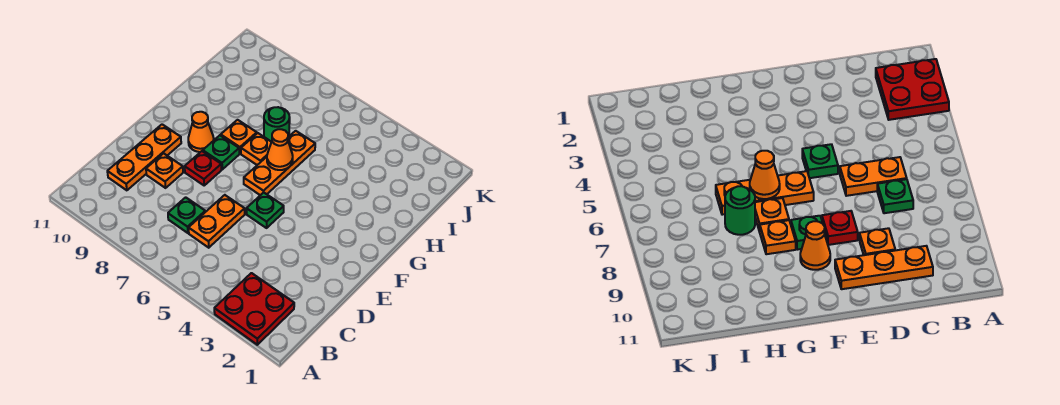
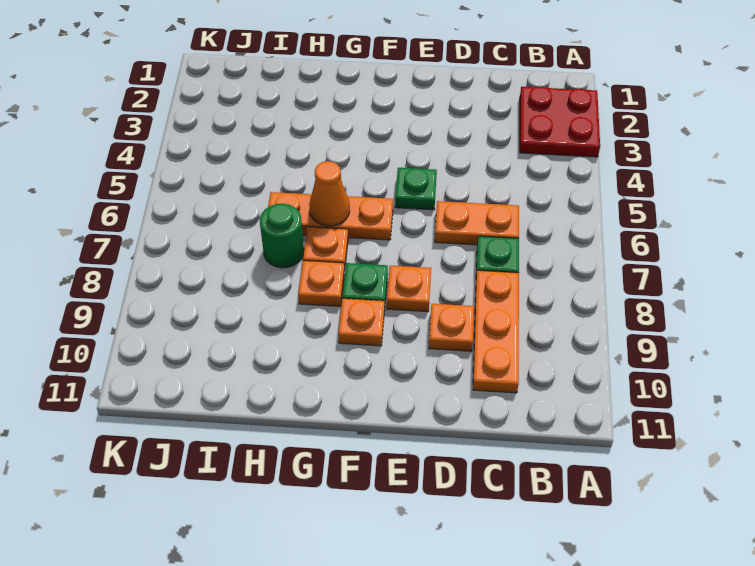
orange 1x3 plate [107,124,181,190] -> orange 1x3 plate turned to [473,270,519,393]
red 1x1 plate [185,151,221,185] -> orange 1x1 plate [387,266,431,312]
orange 1x1 cone [188,112,214,152] -> orange 1x1 plate [338,298,385,346]

